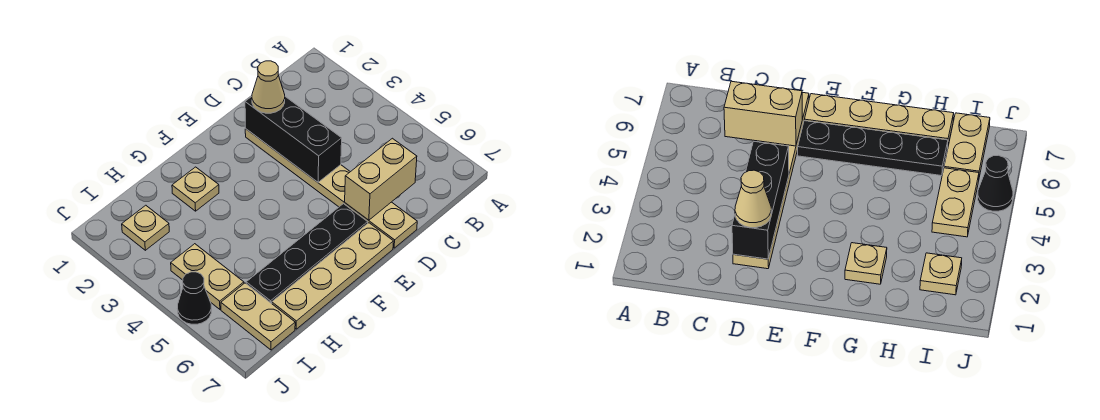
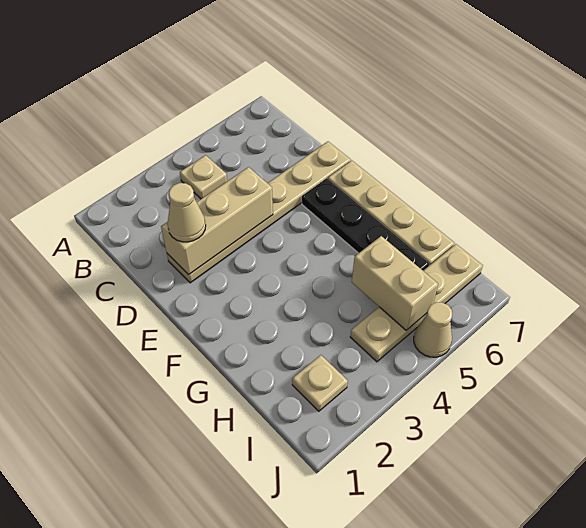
tan 1x2 brick [345,138,417,220] -> tan 1x2 brick moved to [352,236,438,330]
black 1x3 brick [245,97,342,182] -> tan 1x3 brick [161,167,273,275]
tan 1x1 plate [172,167,219,211] -> tan 1x1 plate moved to [180,155,227,199]
black 1x1 cone [177,272,211,324] -> tan 1x1 cone [414,302,452,357]

